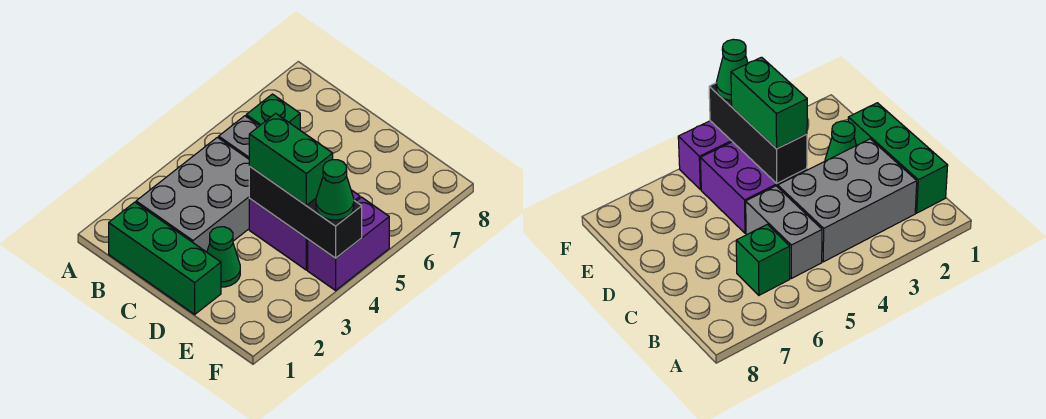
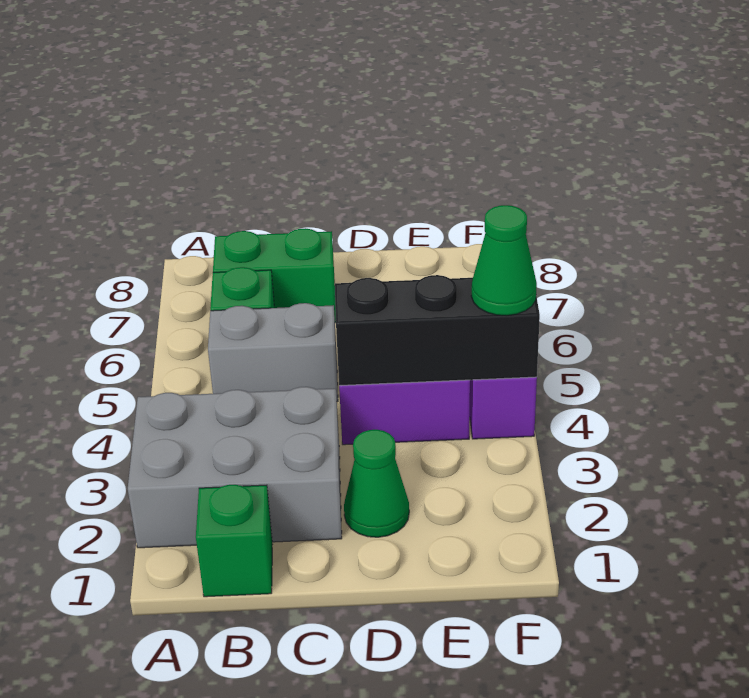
green 1x3 brick [109,202,221,314] -> green 1x1 brick [196,485,272,597]
grey 2x3 brick [136,137,250,252] -> grey 2x3 brick turned to [128,387,342,548]
green 1x2 brick [249,113,333,205] -> green 1x2 brick moved to [213,228,336,323]

